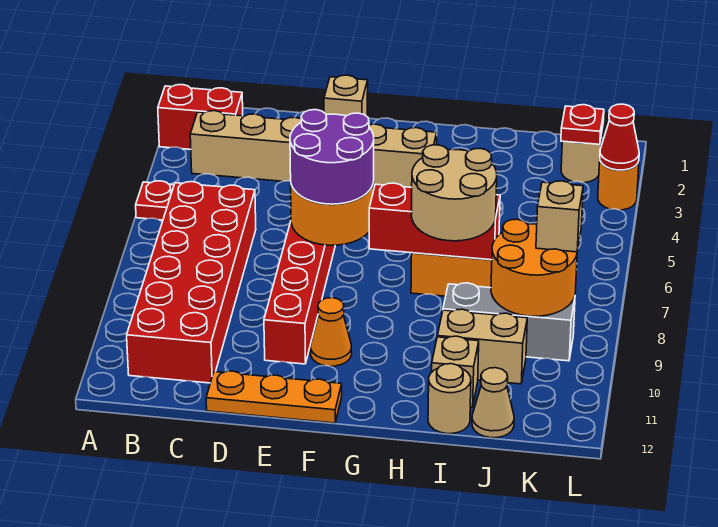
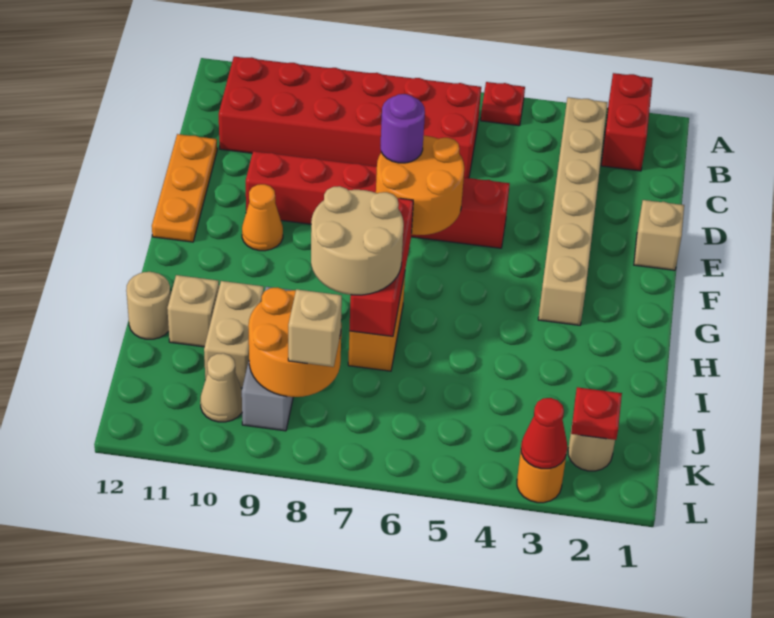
purple 2x2 round brick [290,110,374,204] -> purple 1x1 round brick [380,94,425,163]
tan 1x1 cone [472,368,514,438] -> tan 1x1 cone moved to [200,353,242,422]

